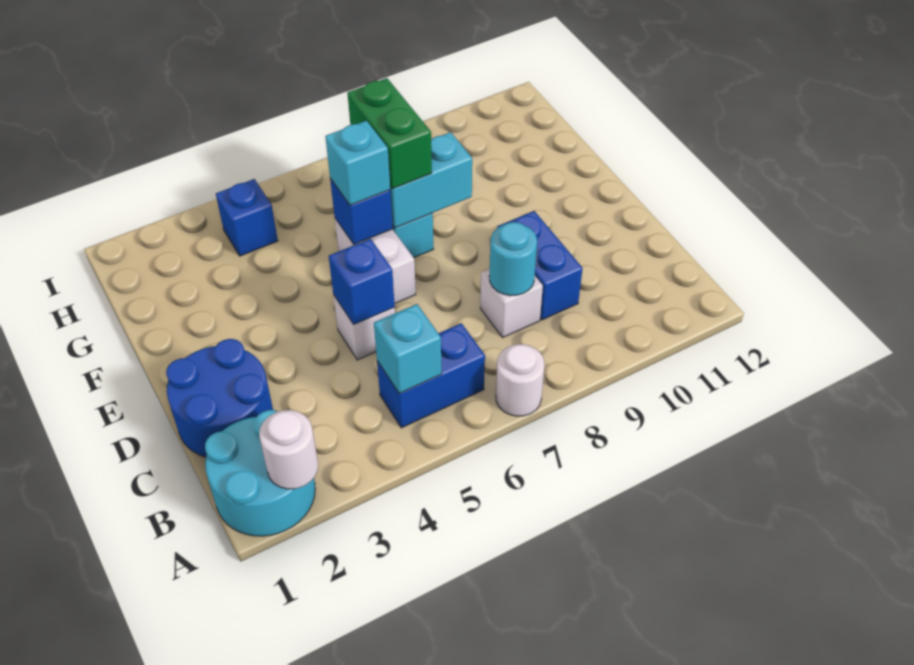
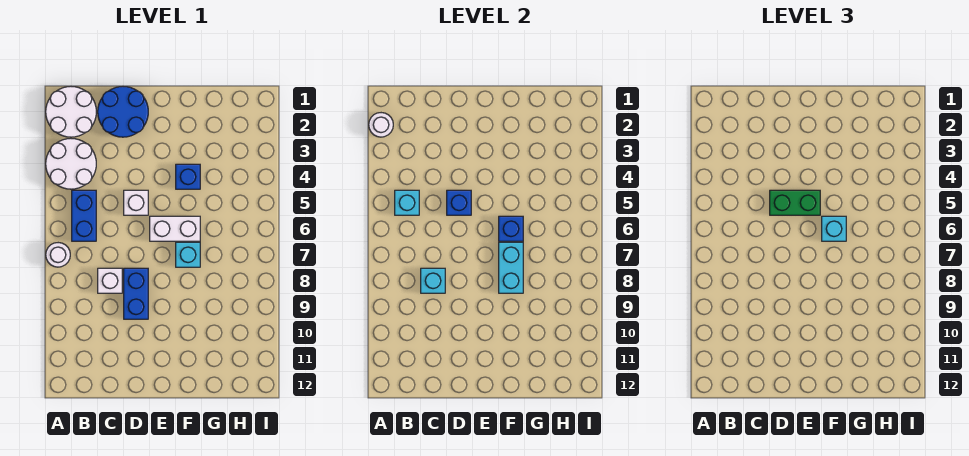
cyan 2x2 round brick [205,410,315,536] -> white 2x2 round brick [46,87,96,137]
none -> white 2x2 round brick [46,139,96,189]
cyan 1x1 round brick [489,222,537,296] -> cyan 1x1 brick [421,268,445,293]
blue 1x2 brick [497,211,583,320] -> blue 1x2 brick turned to [124,268,148,319]
green 1x2 brick [348,78,432,189] -> green 1x2 brick moved to [770,190,820,215]
blue 1x1 brick [216,179,278,256] -> blue 1x1 brick moved to [176,164,200,189]

